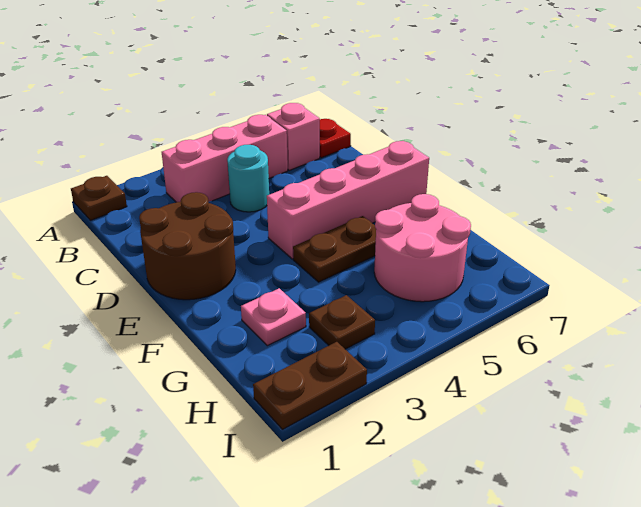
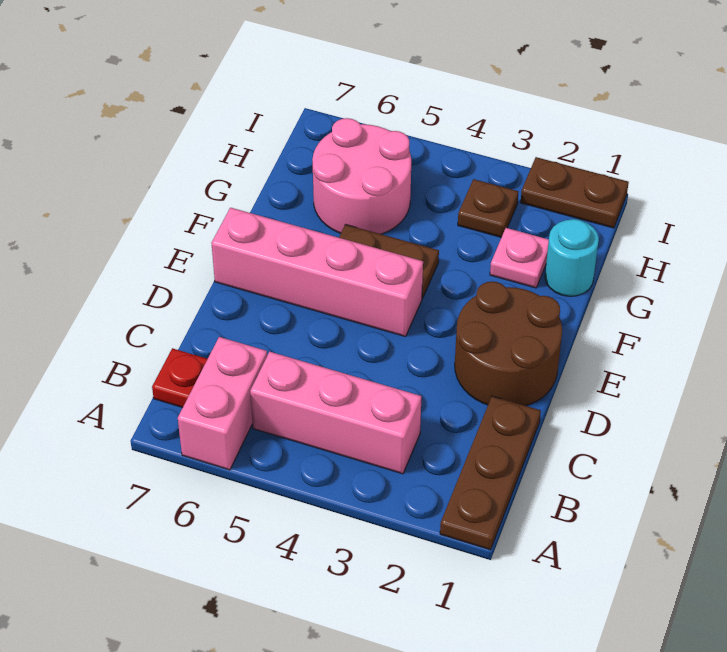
brown 1x1 plate [71,176,127,220] -> brown 1x3 plate [440,396,541,550]
pink 1x1 brick [267,103,320,170] -> pink 1x2 brick [178,337,267,470]
cyan 1x1 round brick [227,145,269,212] -> cyan 1x1 round brick moved to [545,219,599,296]

